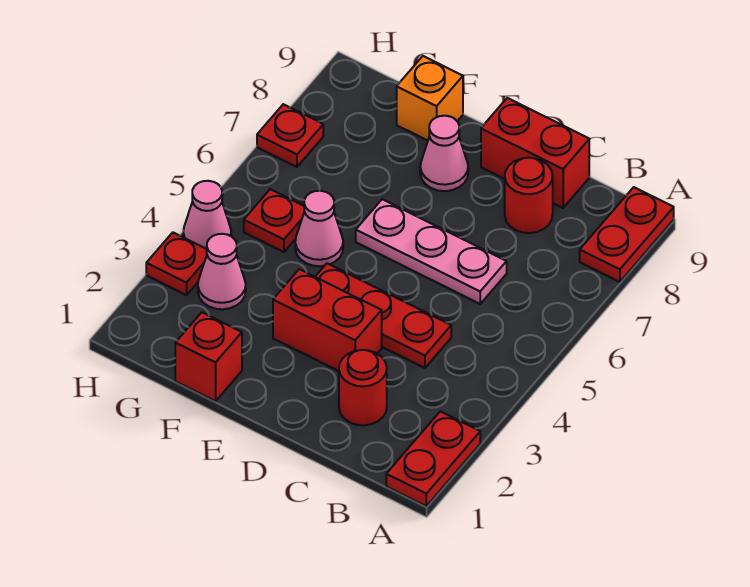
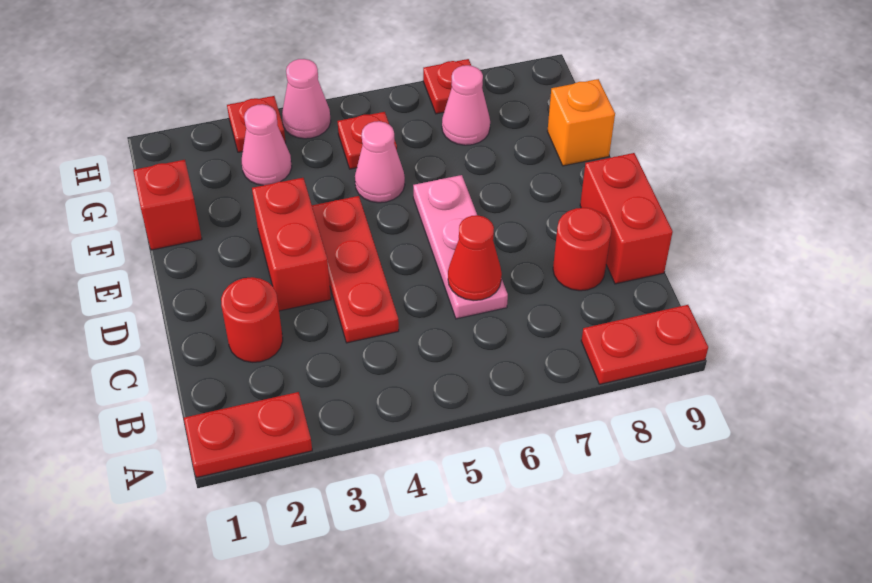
none -> red 1x1 cone [448,215,502,300]
pink 1x1 cone [420,116,468,191] -> pink 1x1 cone moved to [442,65,490,145]

